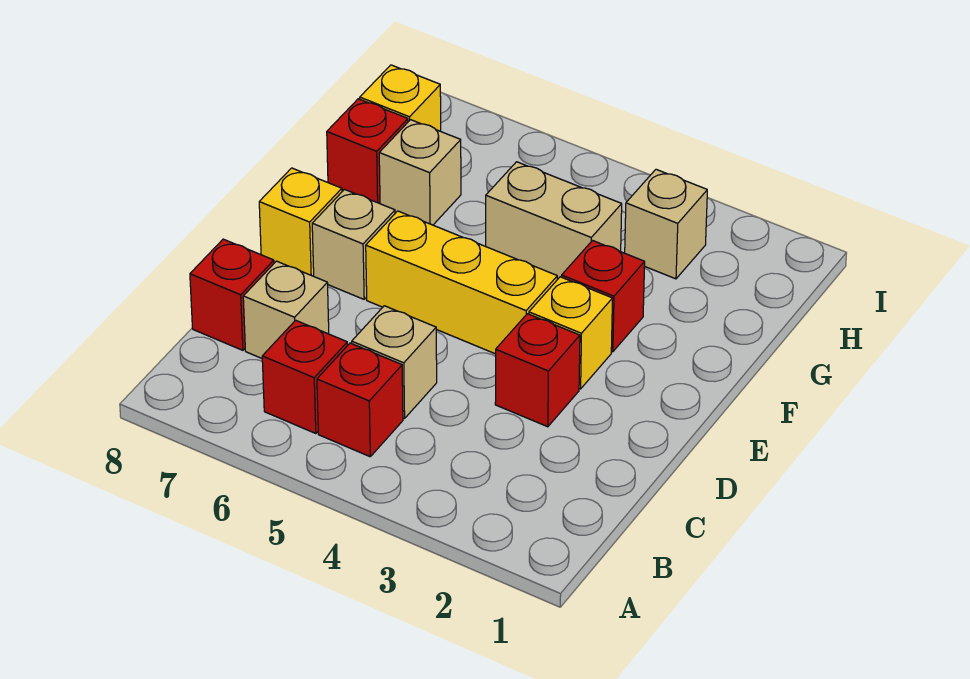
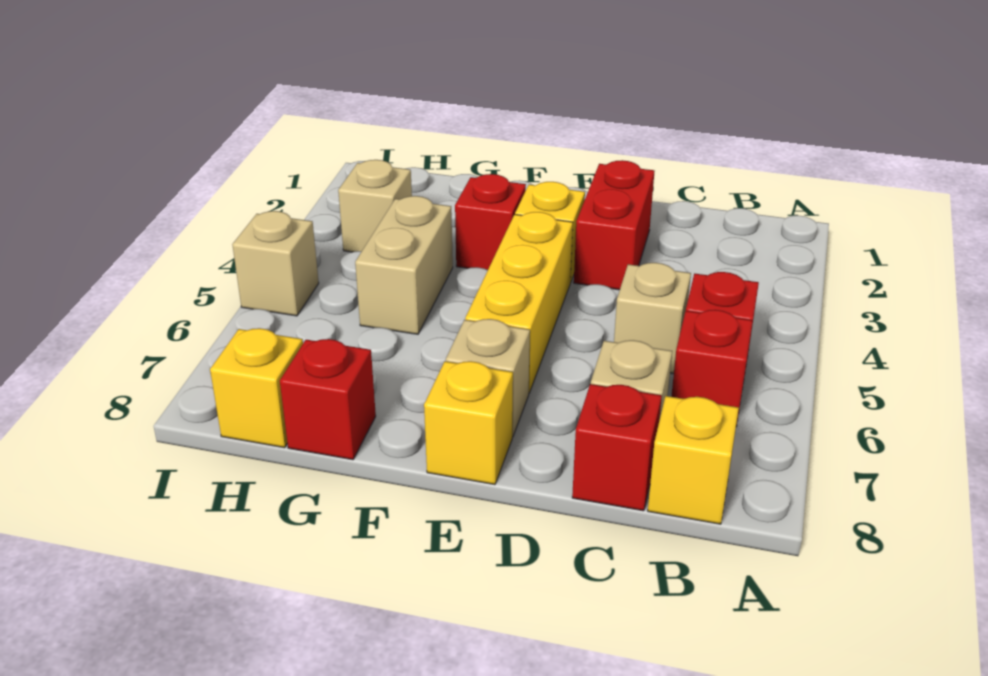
none -> yellow 1x1 brick [648,396,739,524]
red 1x1 brick [495,314,580,427] -> red 1x2 brick [574,160,654,290]
tan 1x1 brick [379,120,461,225] -> tan 1x1 brick moved to [232,211,319,316]

